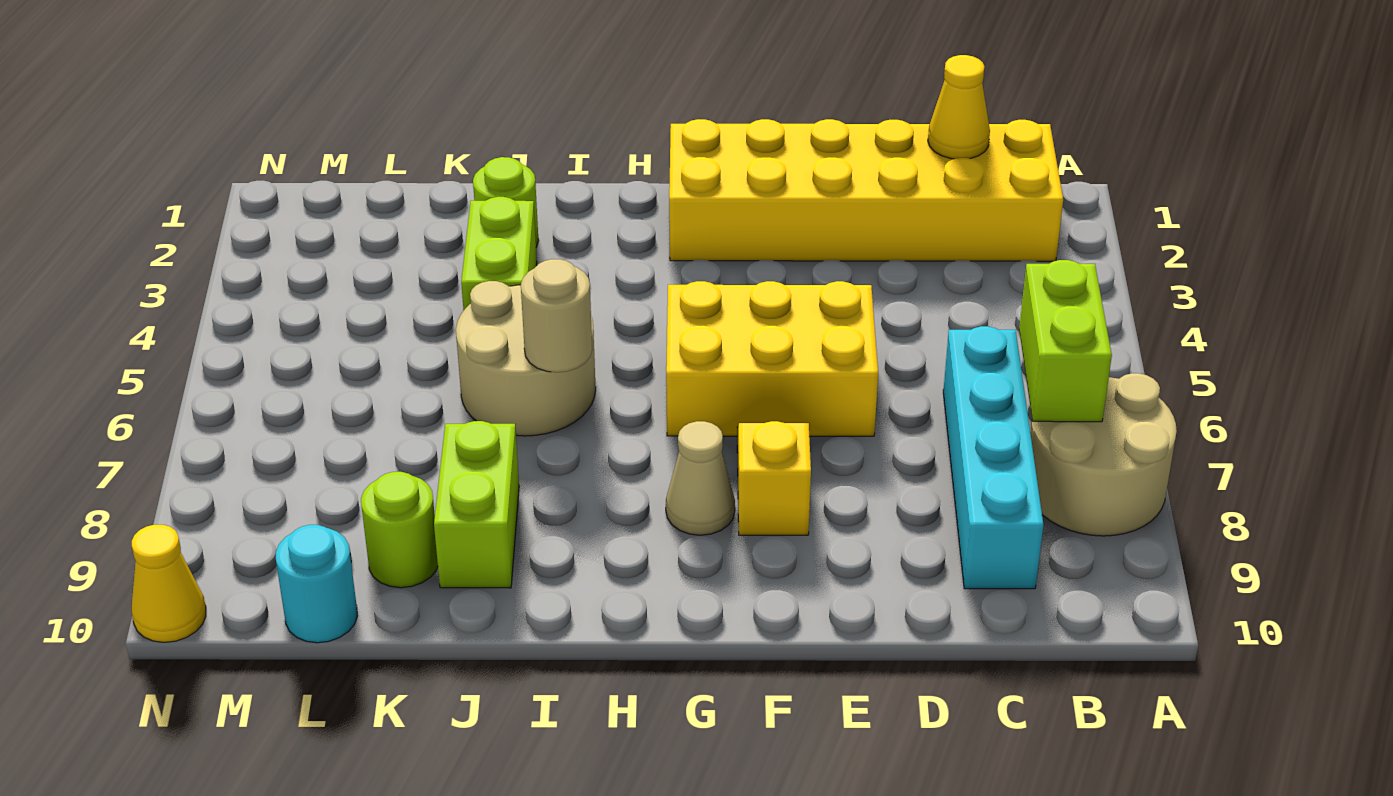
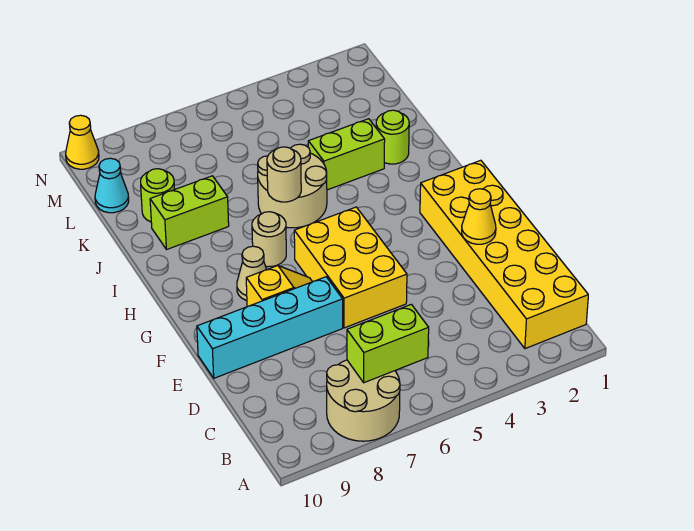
yellow 1x1 cone [928,55,990,159] -> yellow 1x1 cone moved to [462,189,496,244]
cyan 1x4 brick [943,326,1043,589] -> cyan 1x4 brick moved to [197,277,343,378]
none -> tan 1x1 round brick [252,212,286,267]
cyan 1x1 round brick [276,525,357,643] -> cyan 1x1 cone [95,158,129,213]

